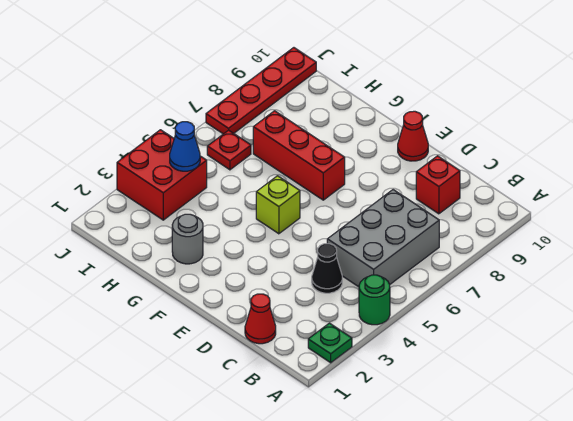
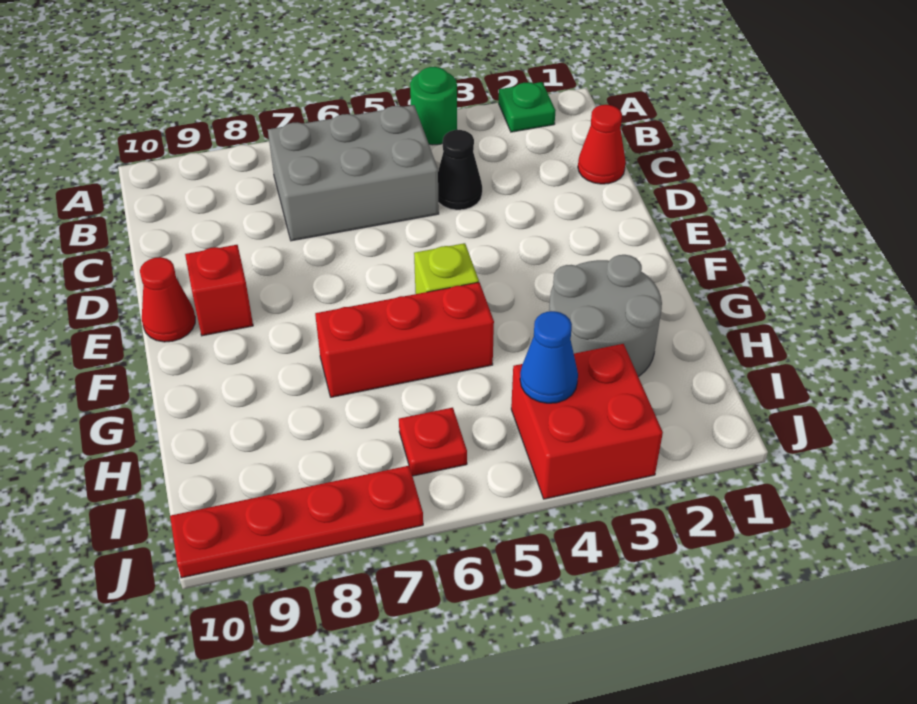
red 1x1 brick [416,156,460,214] -> red 1x1 brick moved to [185,245,253,336]
red 1x3 brick [253,111,345,200] -> red 1x3 brick turned to [315,282,494,397]
grey 1x1 round brick [172,214,203,264] -> grey 2x2 round brick [549,255,662,377]

